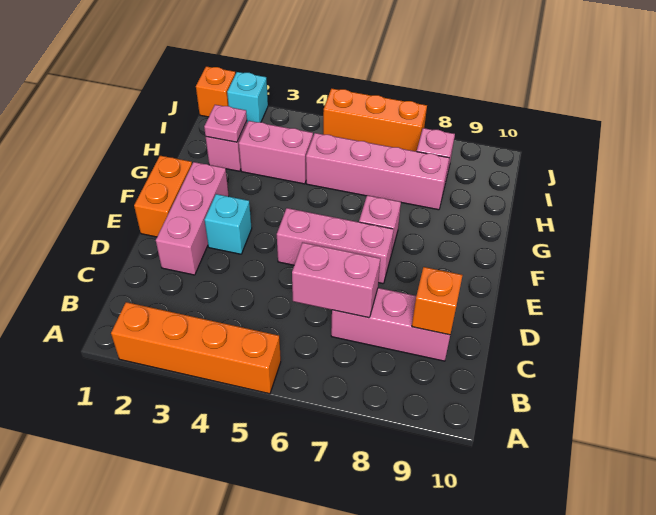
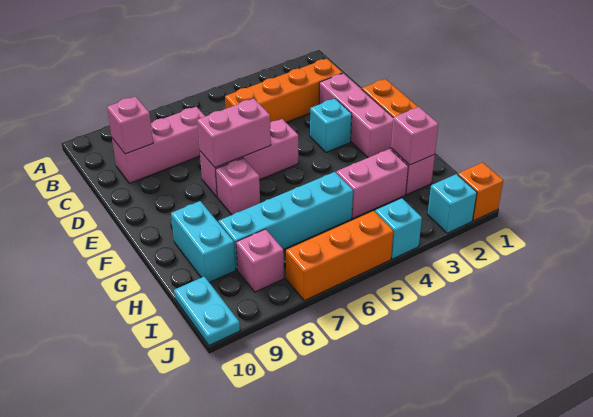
orange 1x4 brick [111,302,281,394] -> orange 1x4 brick moved to [225,59,343,122]
pink 1x2 brick [292,242,380,318] -> pink 1x2 brick moved to [197,99,271,168]
orange 1x1 brick [412,267,463,335] -> pink 1x1 brick [107,97,153,154]
none -> cyan 1x2 brick [171,201,235,282]
pink 1x1 plate [204,105,247,142] -> pink 1x1 brick [391,107,438,165]
pink 1x4 brick [306,133,449,210] -> cyan 1x4 brick [219,172,353,270]
none -> cyan 1x2 plate [174,276,240,345]
none -> cyan 1x1 brick [375,198,422,259]

